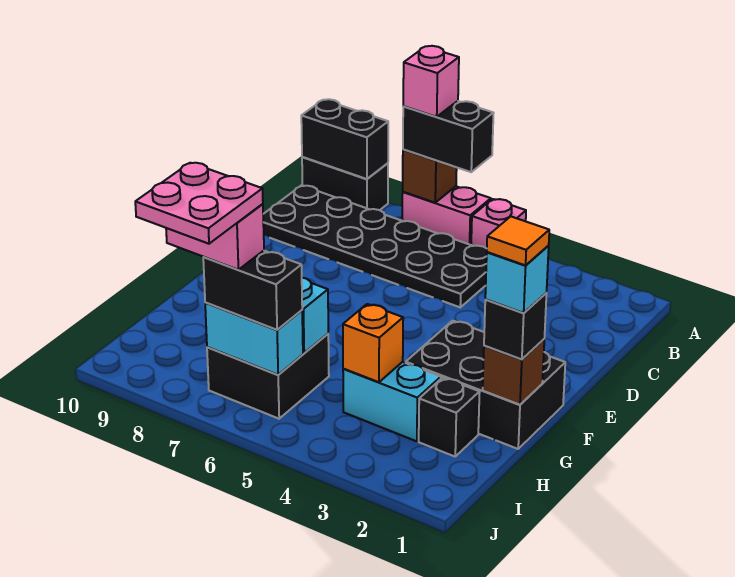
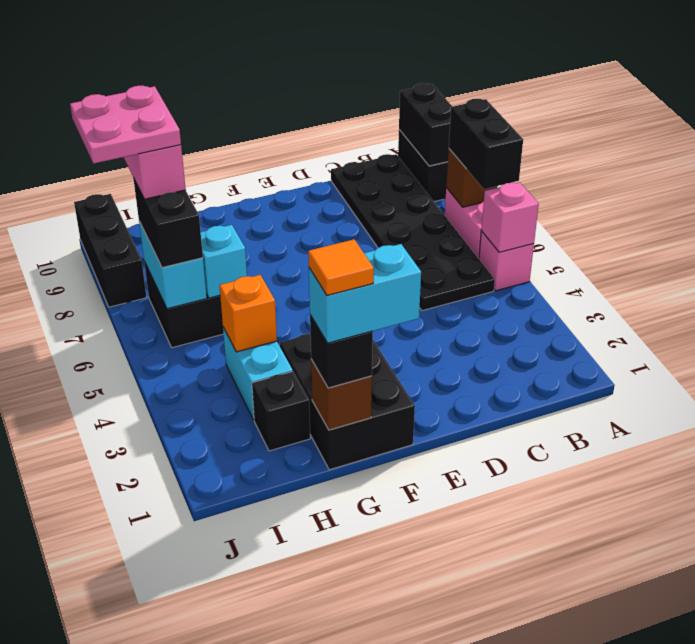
pink 1x1 brick [403,46,459,117] -> pink 1x1 brick moved to [481,182,539,252]
cyan 1x1 brick [485,246,549,313] -> cyan 1x2 brick [309,244,421,343]
none -> black 1x3 brick [74,194,147,307]

